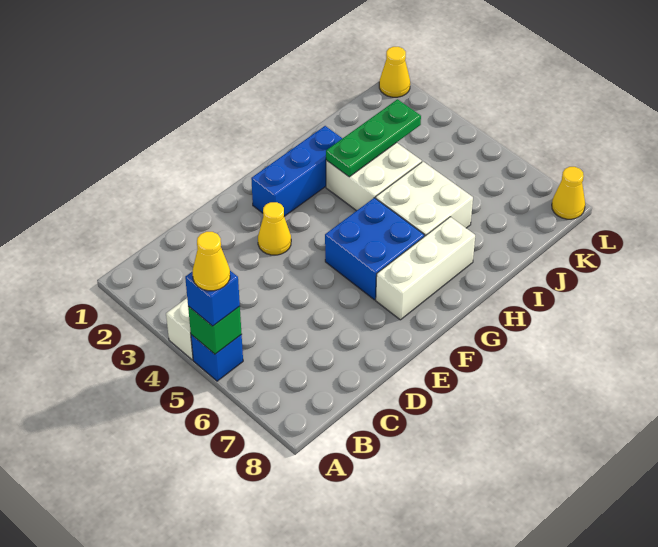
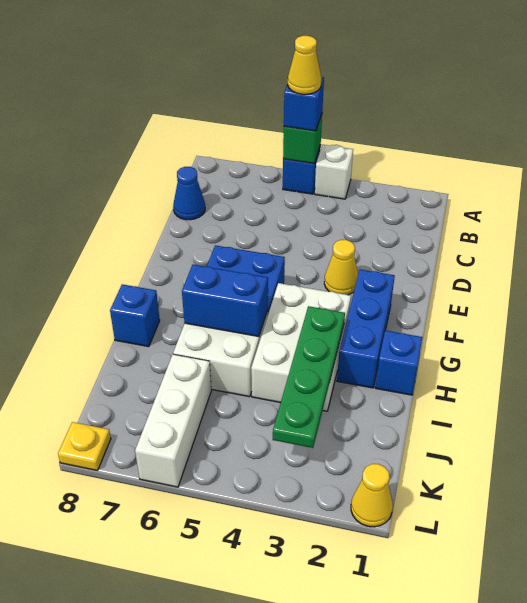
none -> blue 1x1 cone [173,167,205,220]
white 1x3 brick [376,217,475,320] -> white 1x3 brick moved to [135,354,211,487]
none -> blue 1x1 brick [375,330,423,395]
white 2x2 brick [326,143,422,211] -> white 2x3 brick [251,283,351,411]
green 1x3 plate [326,99,421,177] -> green 1x4 plate [273,306,345,448]
none -> blue 1x2 brick [182,265,268,337]
none -> blue 1x1 brick [110,284,160,347]
yellow 1x1 cone [552,167,585,219] -> yellow 1x1 plate [58,422,111,471]

